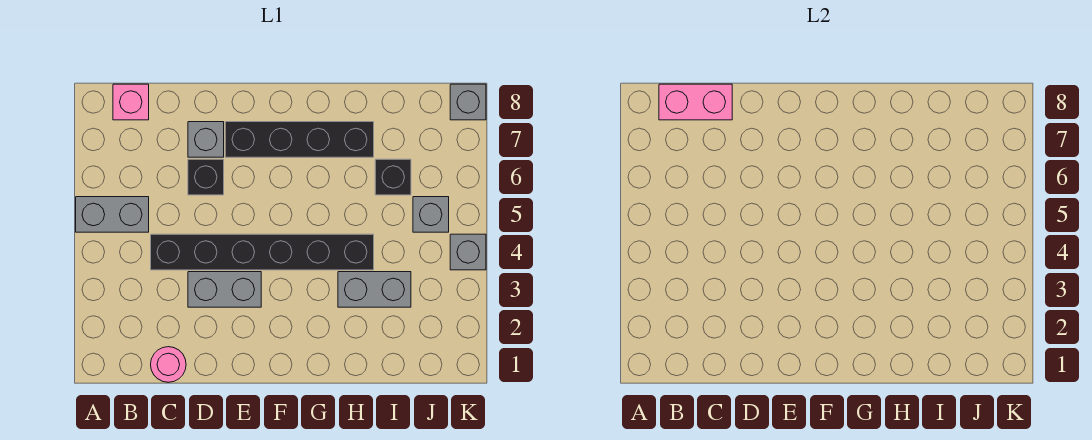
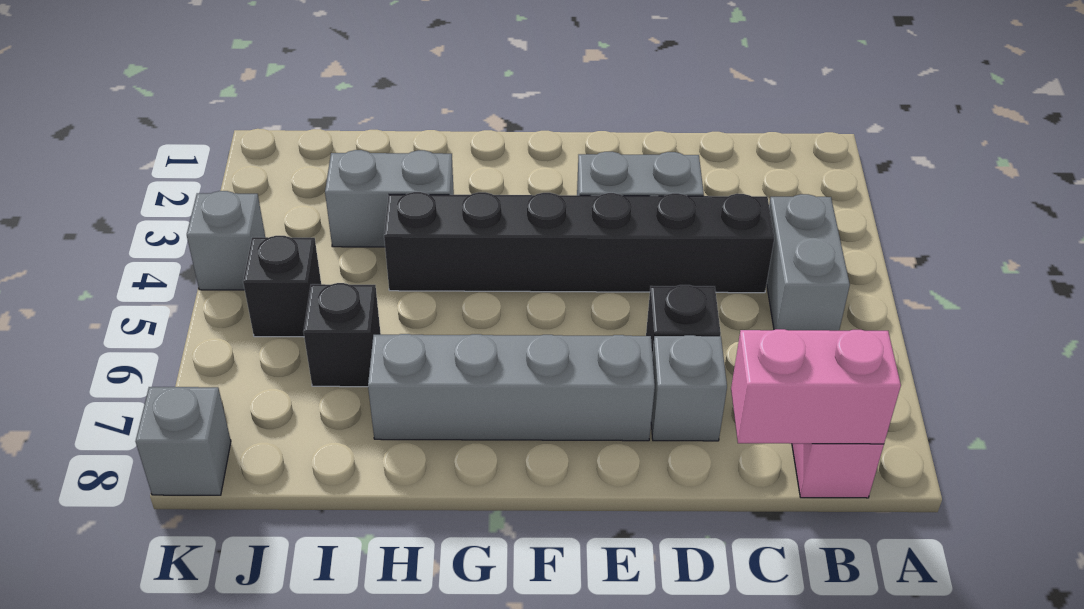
grey 1x2 brick [76,197,149,232] -> grey 1x2 brick turned to [767,194,850,331]
pink 1x1 round brick [151,347,186,382] -> none
black 1x4 brick [225,122,374,157] -> grey 1x4 brick [368,334,655,441]
grey 1x1 brick [413,197,449,232] -> black 1x1 brick [243,236,321,337]

